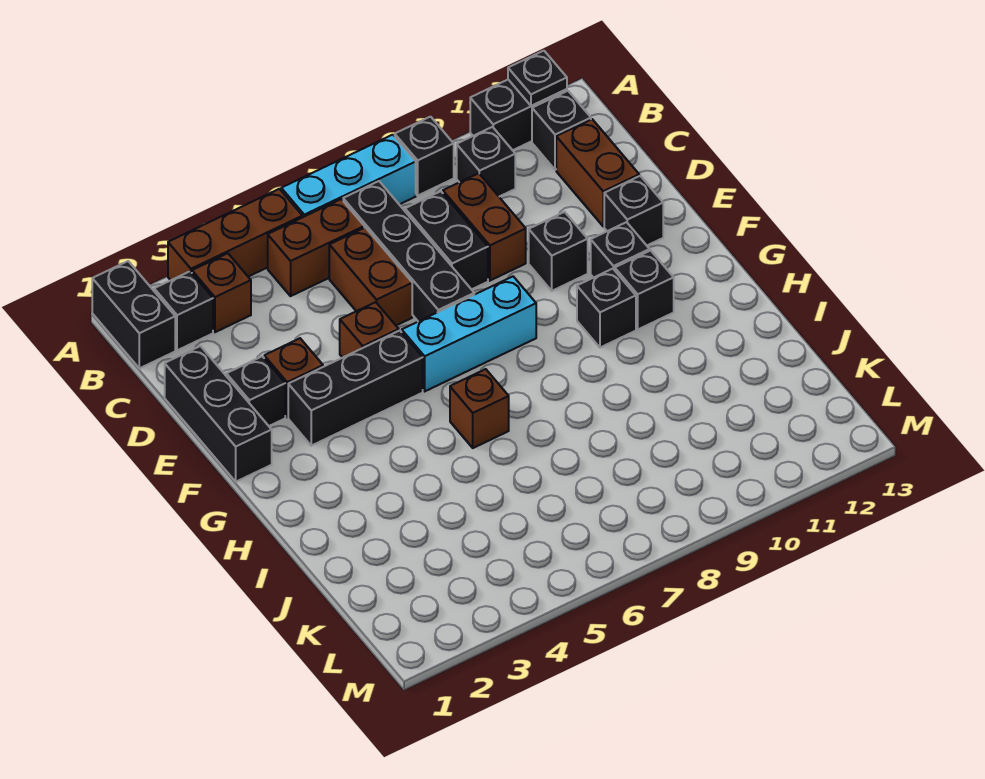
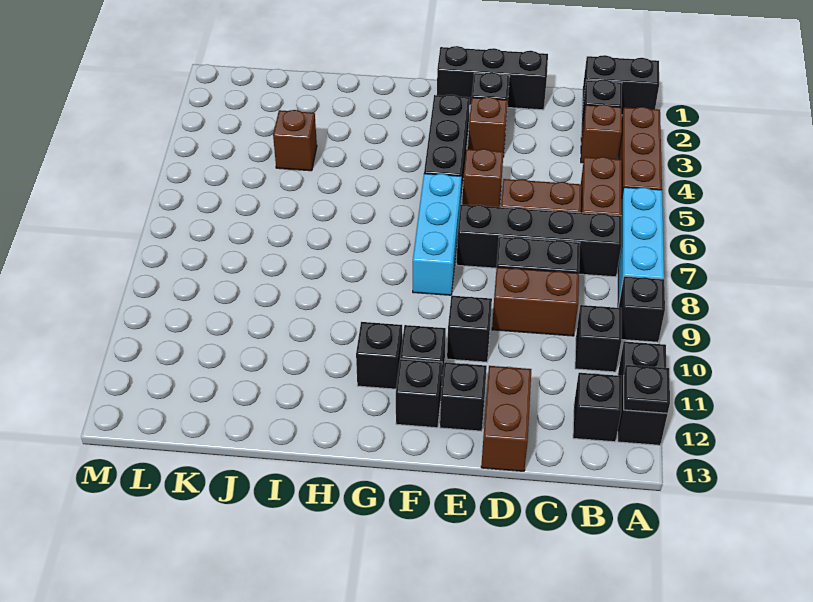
brown 1x2 brick [556,119,639,226] -> brown 1x2 brick turned to [481,366,531,471]
black 1x1 brick [577,269,636,348] -> black 1x1 brick moved to [396,359,442,428]
brown 1x1 brick [450,369,509,448] -> brown 1x1 brick moved to [273,110,317,171]

